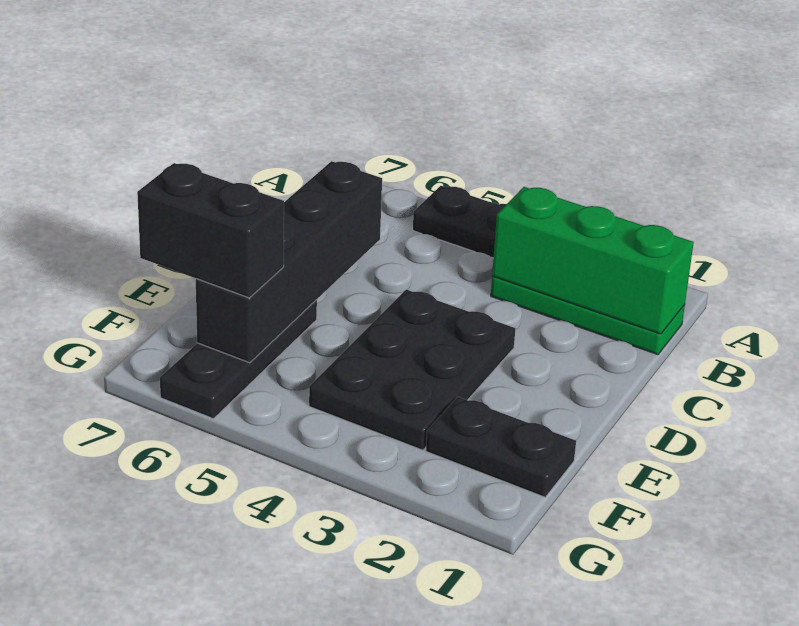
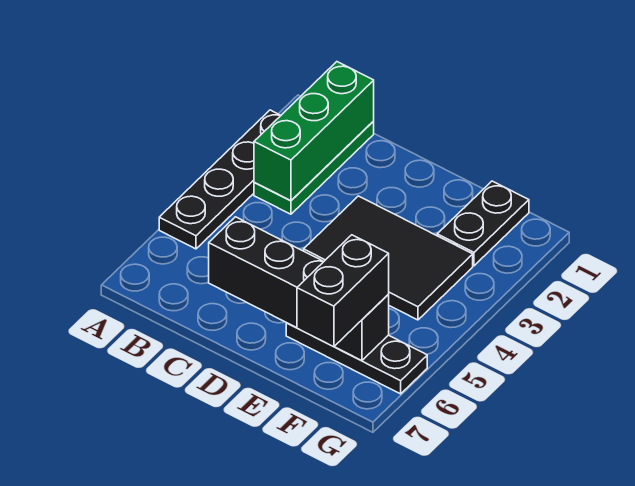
black 2x3 plate [309,290,516,450] -> black 2x3 tile [304,196,473,320]

